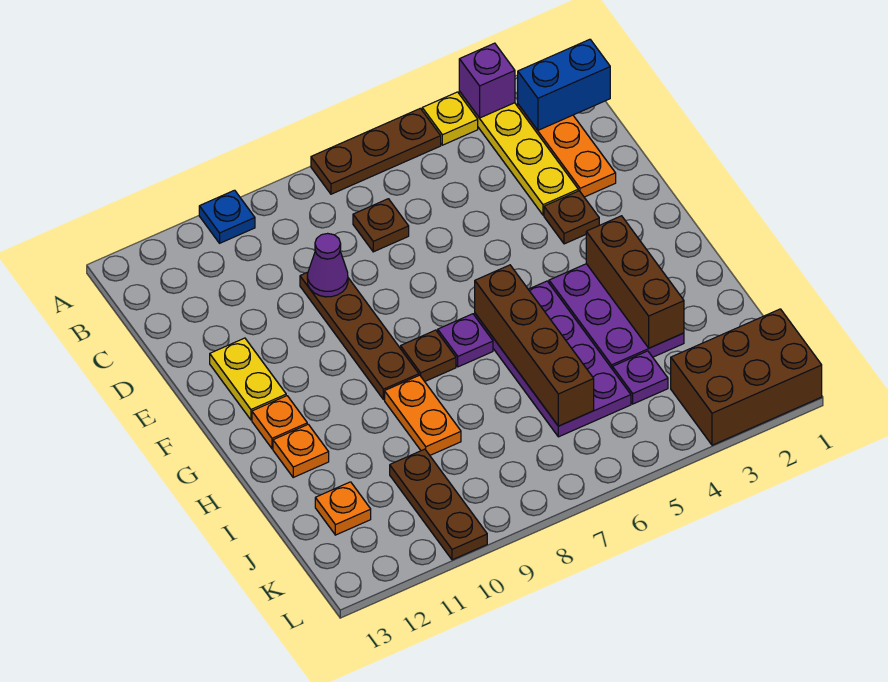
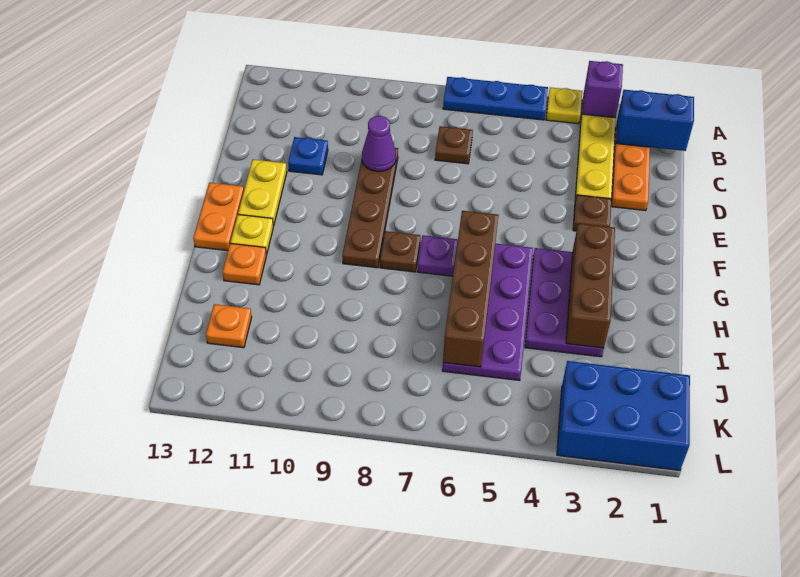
brown 1x3 plate [311,108,441,194] -> blue 1x3 plate [443,77,548,120]
blue 1x1 plate [199,190,255,243] -> blue 1x1 plate moved to [288,137,328,175]
orange 1x1 plate [252,396,307,449] -> yellow 1x1 plate [230,215,273,255]
orange 1x2 plate [385,375,461,455] -> orange 1x2 plate moved to [193,183,244,251]
purple 1x1 plate [613,351,668,404] -> none
brown 1x3 plate [390,449,487,560] -> none
brown 2x3 brick [671,309,822,445] -> blue 2x3 brick [557,361,690,470]

